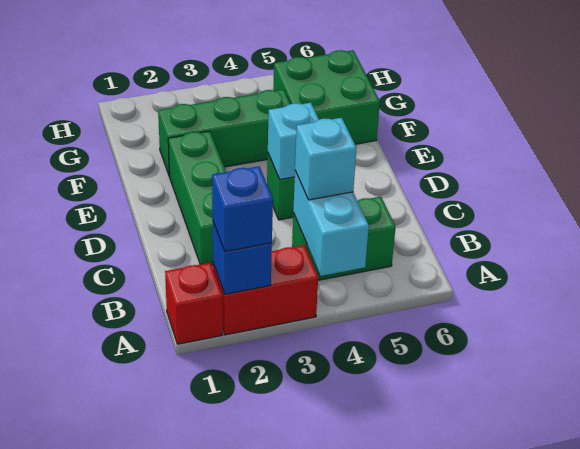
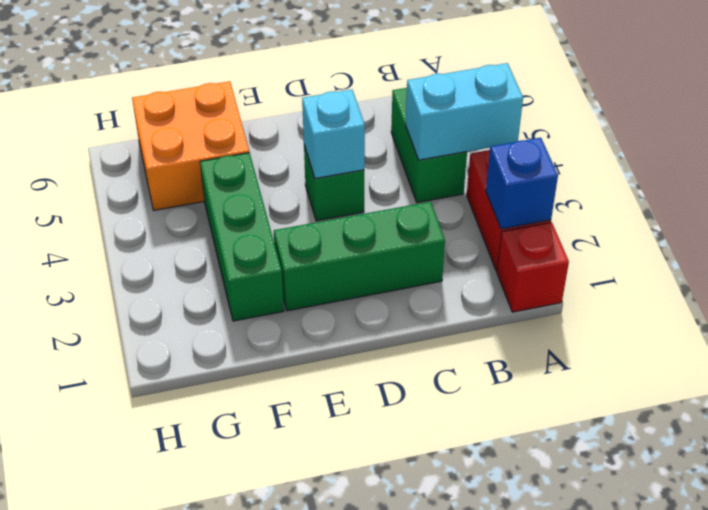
blue 1x1 brick [212,166,273,252] -> none
cyan 1x1 brick [295,118,356,200] -> none
green 2x2 brick [273,50,380,144] -> orange 2x2 brick [132,81,249,210]

